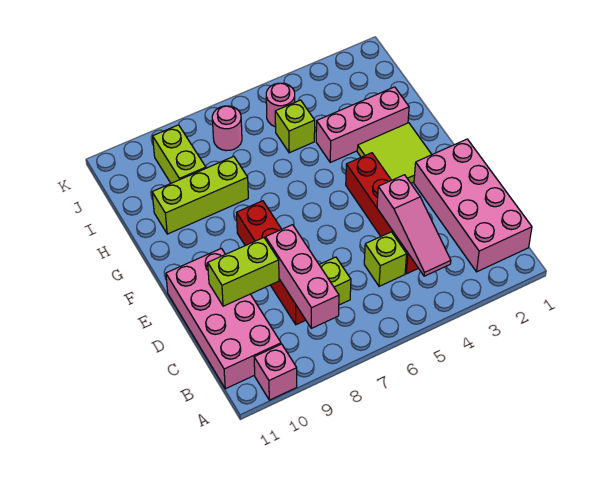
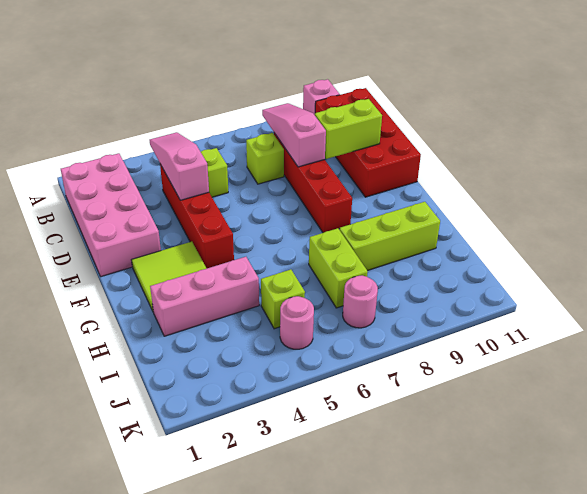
pink 1x3 brick [266,225,339,328] -> pink 1x3 slope [262,103,326,167]
pink 2x4 brick [166,248,281,389] -> red 2x4 brick [315,88,421,197]
lime 1x2 brick [153,125,206,183] -> lime 1x2 brick moved to [309,228,368,308]

